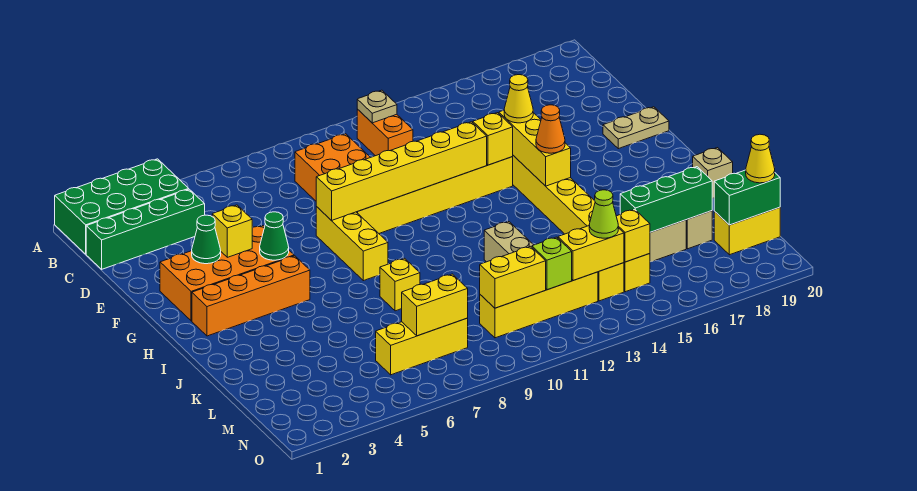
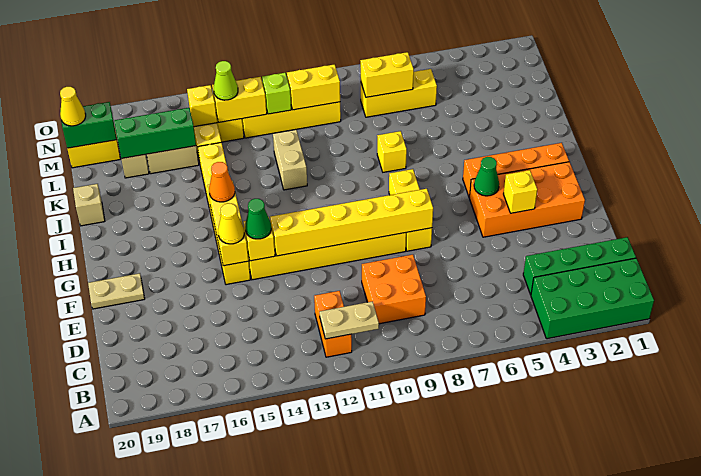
tan 1x1 plate [357,90,397,123] -> tan 1x2 plate [320,301,379,339]
green 1x1 cone [192,215,221,264] -> green 1x1 cone moved to [245,199,271,239]

